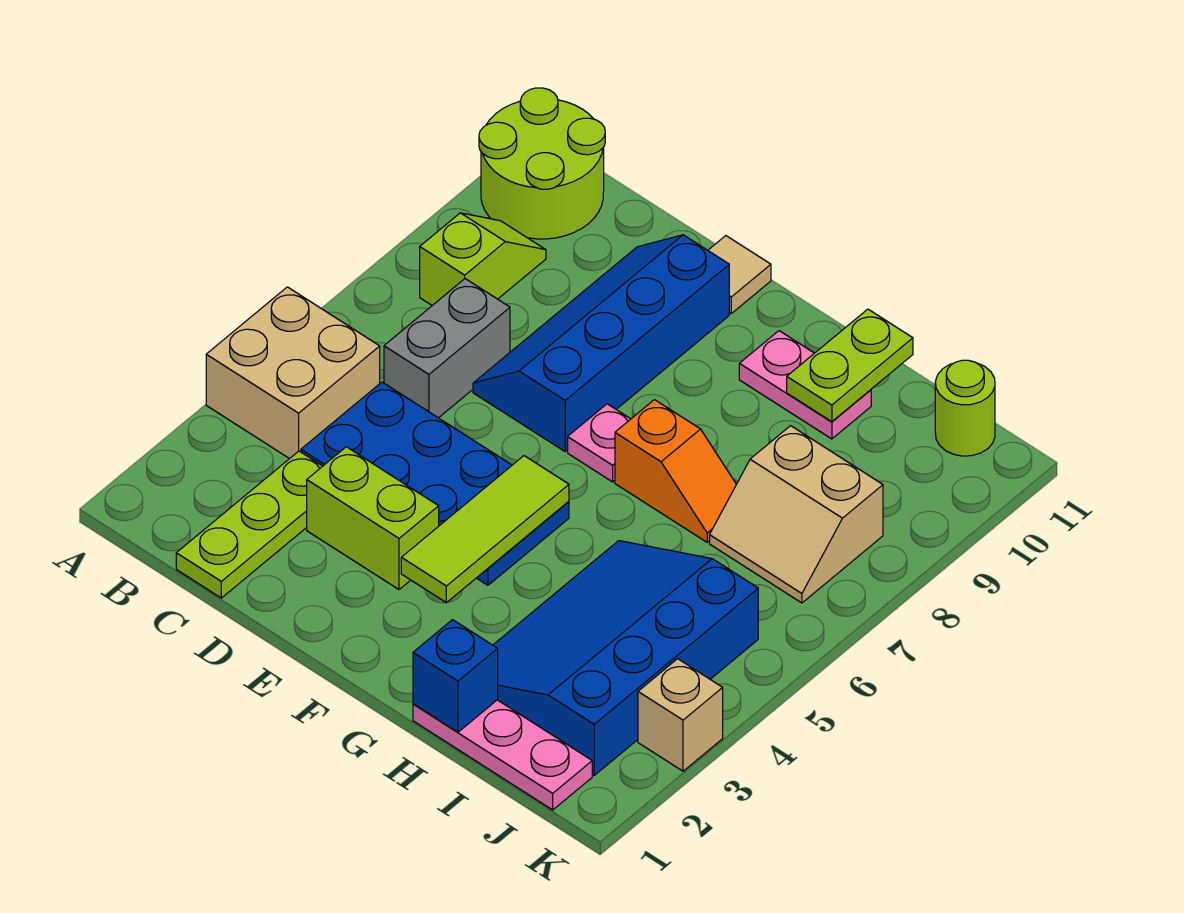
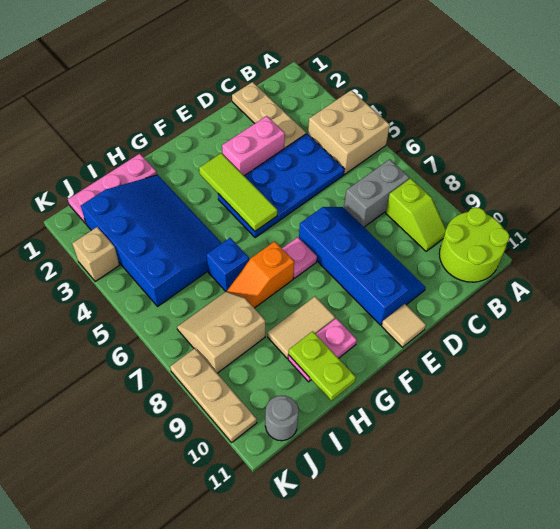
lime 1x3 plate [176,451,322,598] -> tan 1x3 plate [232,82,306,148]
grey 1x2 brick [384,279,510,418] -> grey 1x2 brick turned to [344,159,409,227]
lime 1x2 brick [307,447,439,590] -> pink 1x2 brick [222,116,285,176]
none -> tan 1x2 tile [268,296,335,358]
blue 1x1 brick [413,620,498,732] -> blue 1x1 brick moved to [206,238,249,291]
lime 1x1 round brick [935,360,995,456] -> grey 1x1 round brick [265,395,299,441]
none -> tan 1x3 plate [170,348,257,442]

